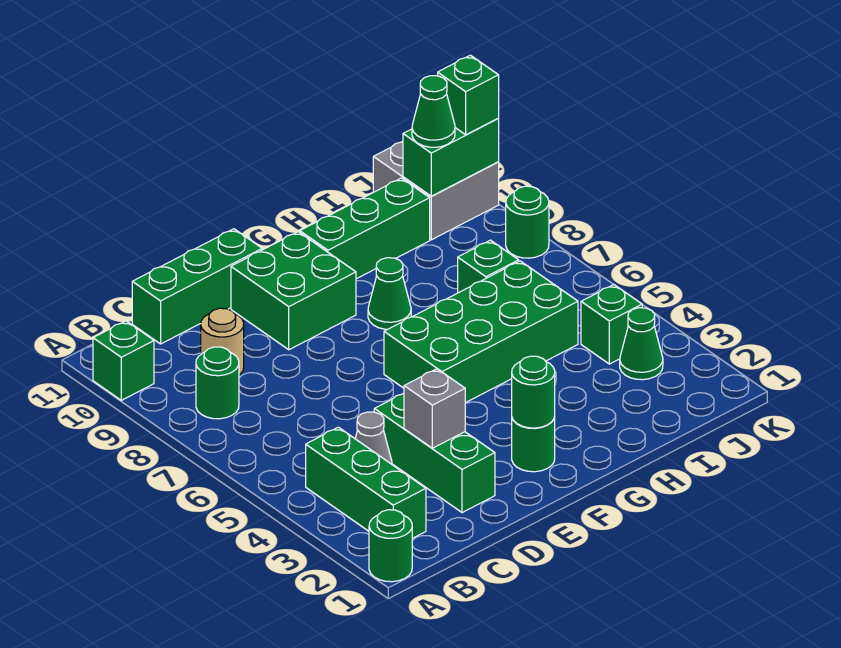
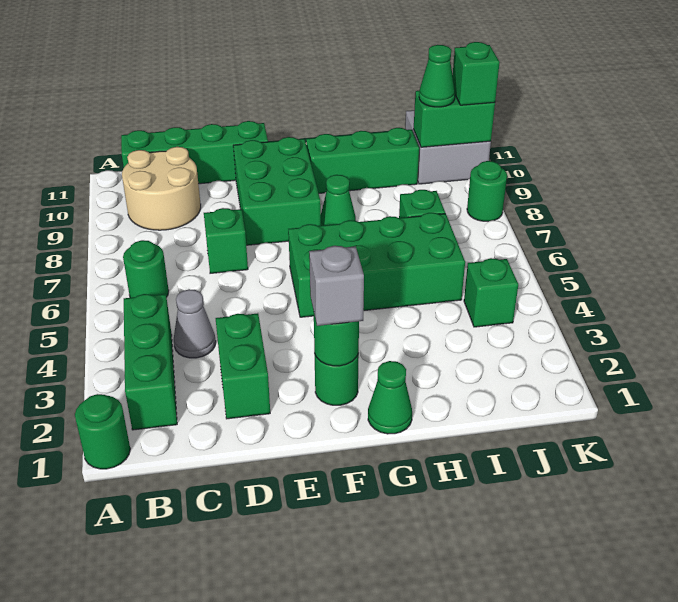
green 1x1 brick [93,321,154,400] -> green 1x1 brick moved to [204,208,248,273]
green 1x1 round brick [196,347,239,419] -> green 1x1 round brick moved to [123,240,169,298]
tan 1x1 round brick [201,308,244,375] -> tan 2x2 round brick [122,147,201,230]
green 1x3 brick [132,229,262,344] -> green 1x4 brick [121,121,268,184]
green 1x3 brick [374,393,495,513] -> green 1x2 brick [216,313,270,419]
grey 1x1 brick [404,369,465,448] -> grey 1x1 brick moved to [309,246,364,326]
green 2x2 brick [231,232,356,350] -> green 2x3 brick [233,137,321,245]
green 1x1 cone [620,308,663,380] -> green 1x1 cone moved to [368,361,412,434]

